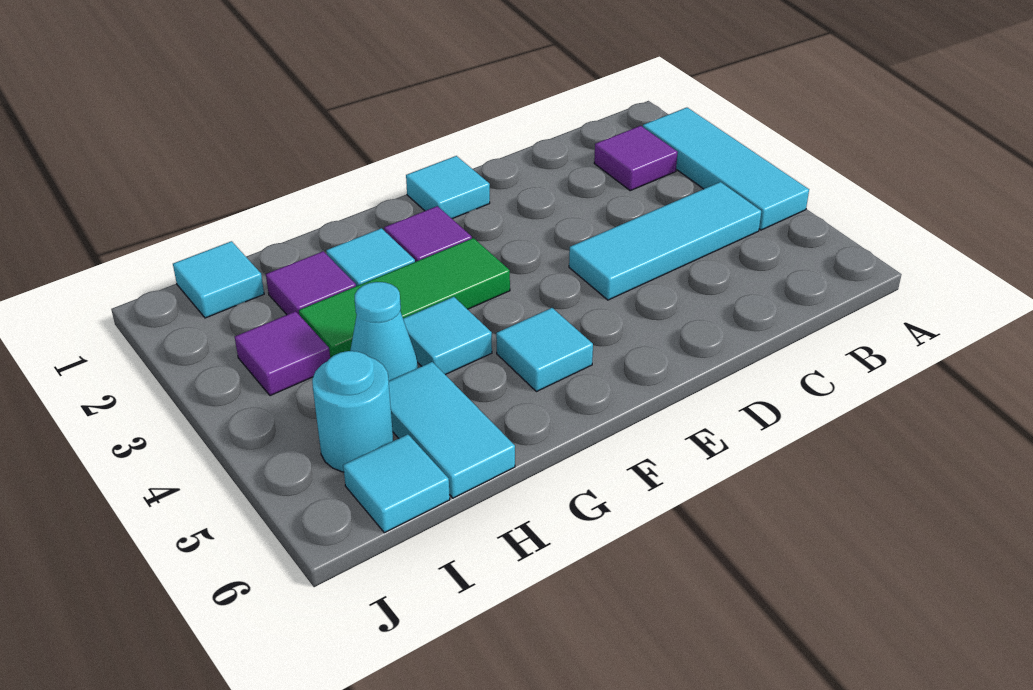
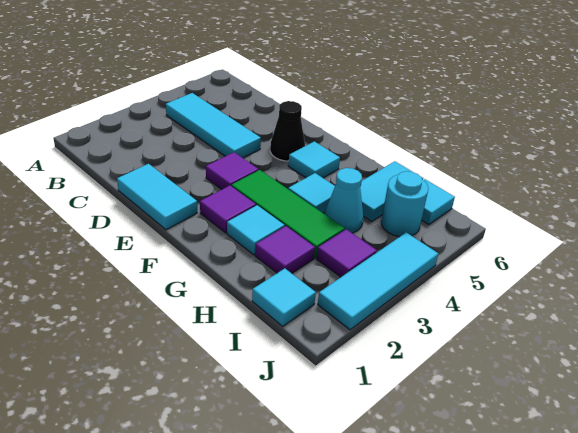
cyan 1x3 tile [643,108,809,230] -> cyan 1x3 tile moved to [318,233,438,330]
purple 1x1 tile [594,126,678,191] -> purple 1x1 tile moved to [206,152,258,190]
cyan 1x1 tile [406,156,490,219] -> cyan 1x2 tile [117,164,197,230]
none -> black 1x1 cone [270,101,305,161]

